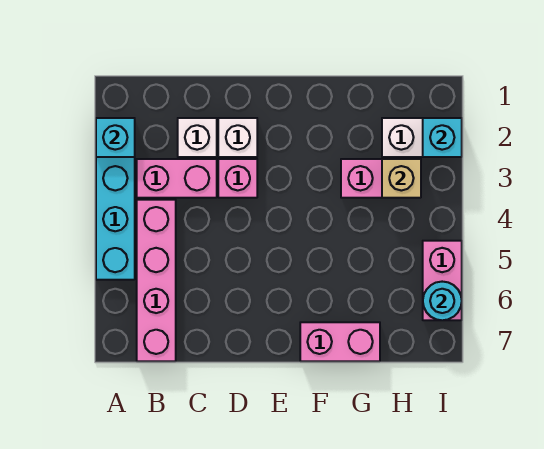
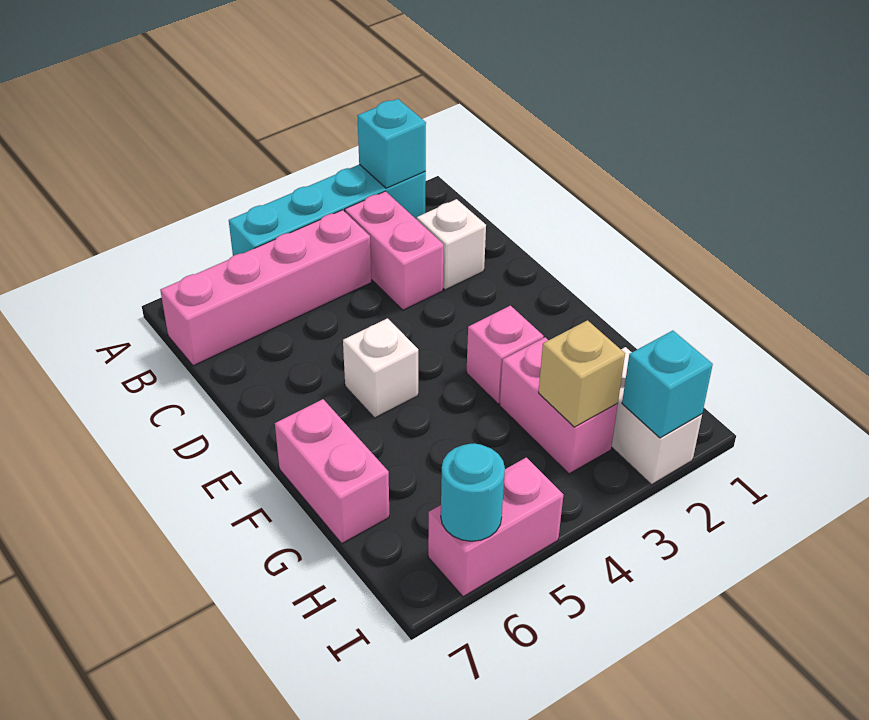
white 1x1 brick [218,118,257,157] -> white 1x1 brick moved to [343,318,418,418]
pink 1x1 brick [218,159,257,198] -> pink 1x1 brick moved to [467,306,544,404]

